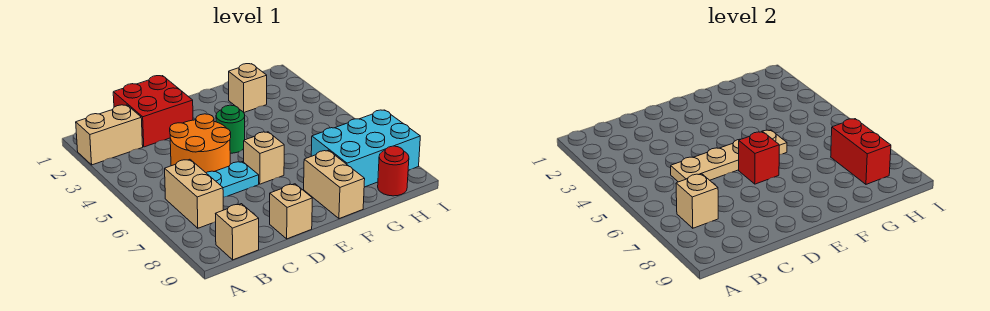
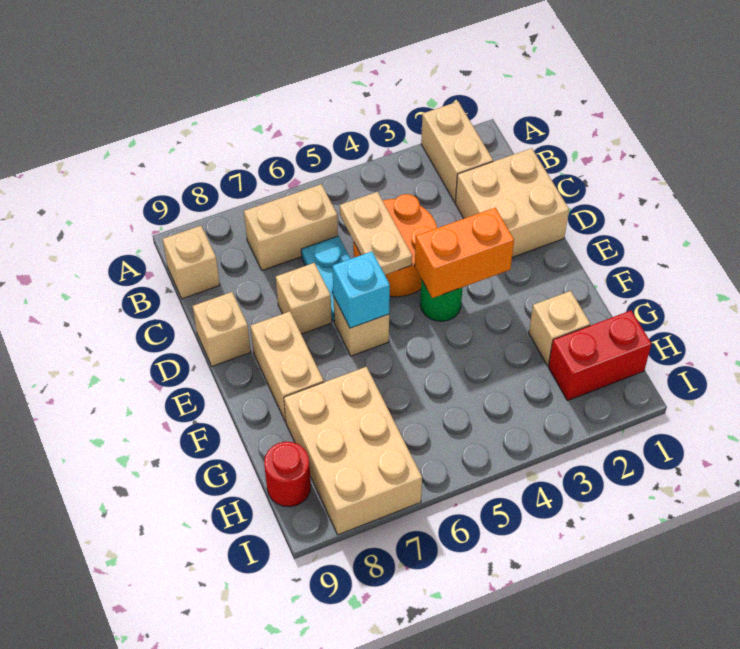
tan 1x1 brick [676,174,718,228] -> tan 1x1 brick moved to [276,263,332,334]
red 2x2 brick [113,76,193,147] -> tan 2x2 brick [455,148,569,257]
tan 1x4 plate [671,130,787,182] -> tan 1x2 plate [340,192,412,275]
none -> orange 1x2 brick [415,208,514,298]
red 1x1 brick [739,132,779,184] -> cyan 1x1 brick [332,252,390,328]
tan 1x2 brick [304,150,365,219] -> tan 1x2 brick turned to [250,311,324,422]
cyan 2x3 brick [311,110,420,187] -> tan 2x3 brick [284,367,422,535]
red 1x2 brick [831,119,891,184] -> red 1x2 brick moved to [548,310,651,401]

